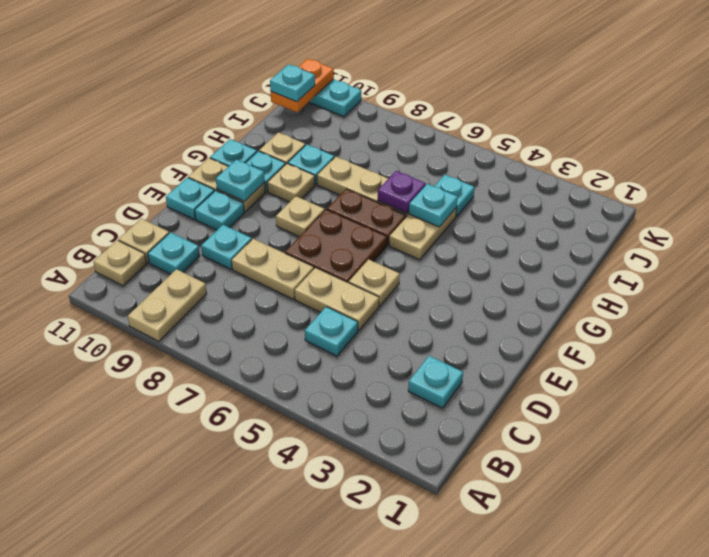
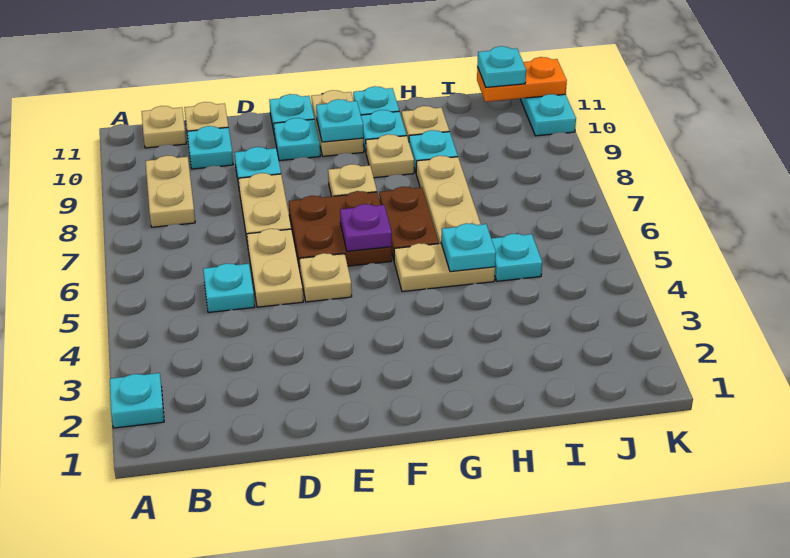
tan 1x2 plate [128,269,207,341] -> tan 1x2 plate turned to [145,156,195,227]
cyan 1x1 plate [408,356,463,408] -> cyan 1x1 plate moved to [110,373,164,428]
purple 1x1 plate [378,171,426,213] -> purple 1x1 plate moved to [340,204,392,251]

